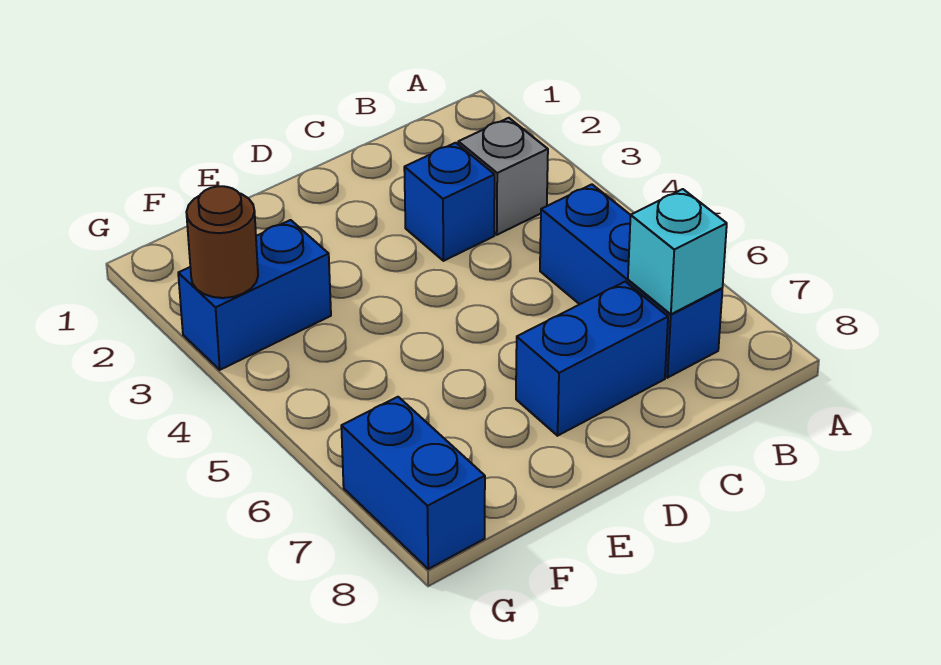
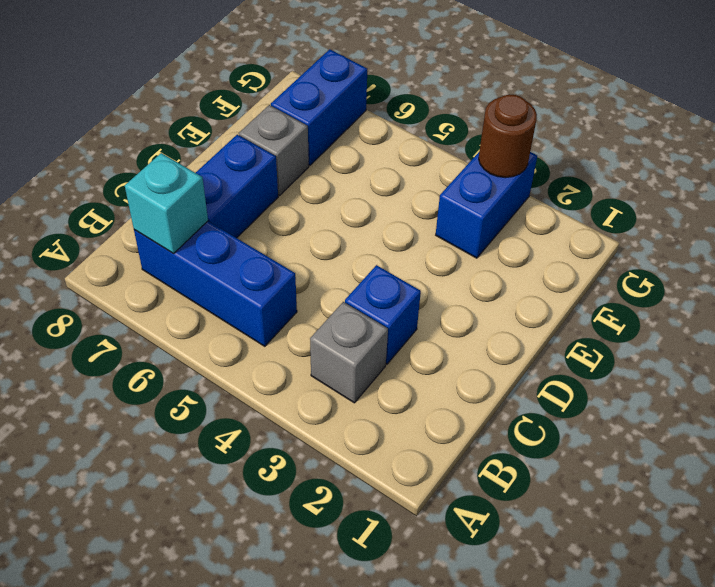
none -> grey 1x1 brick [239,105,309,195]
blue 1x2 brick [341,397,485,569] -> blue 1x2 brick turned to [271,49,367,165]

